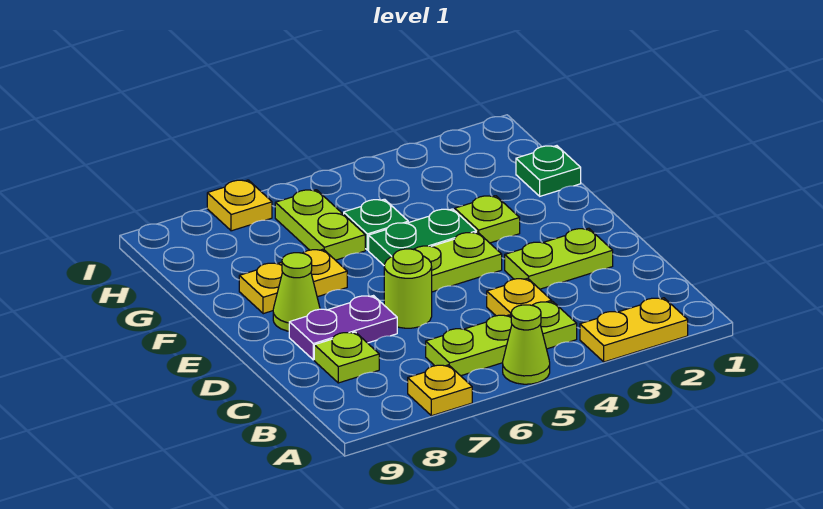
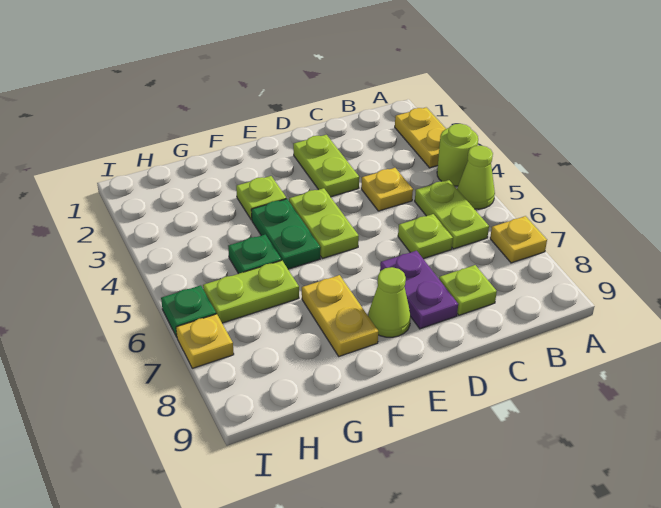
lime 1x1 plate [532,301,577,349] -> lime 1x1 plate moved to [398,214,453,259]
lime 1x1 round brick [384,249,432,328] -> lime 1x1 round brick moved to [437,124,478,186]
green 1x1 plate [516,146,581,196] -> green 1x1 plate moved to [161,285,216,337]

